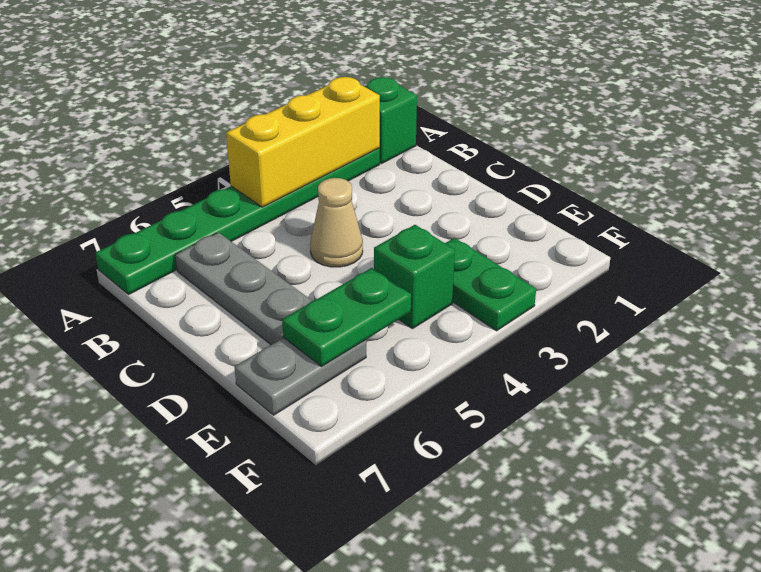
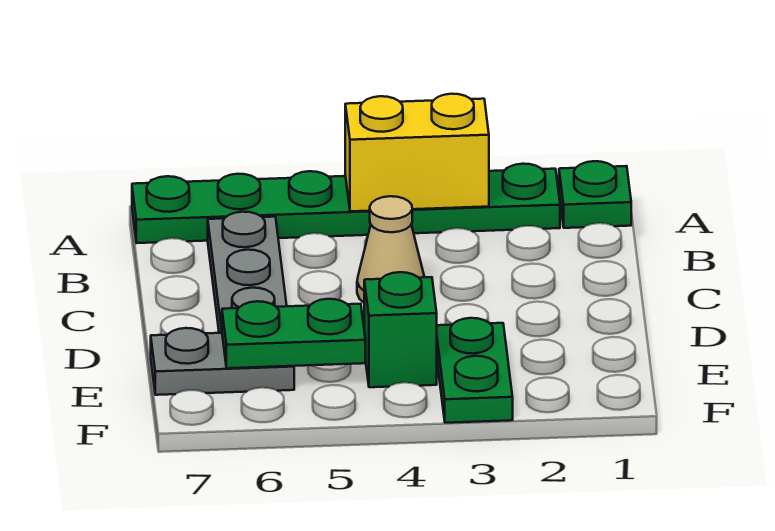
green 1x1 brick [365,77,417,164] -> green 1x1 plate [559,161,631,228]
yellow 1x3 brick [226,77,380,207] -> yellow 1x2 brick [345,94,489,211]

